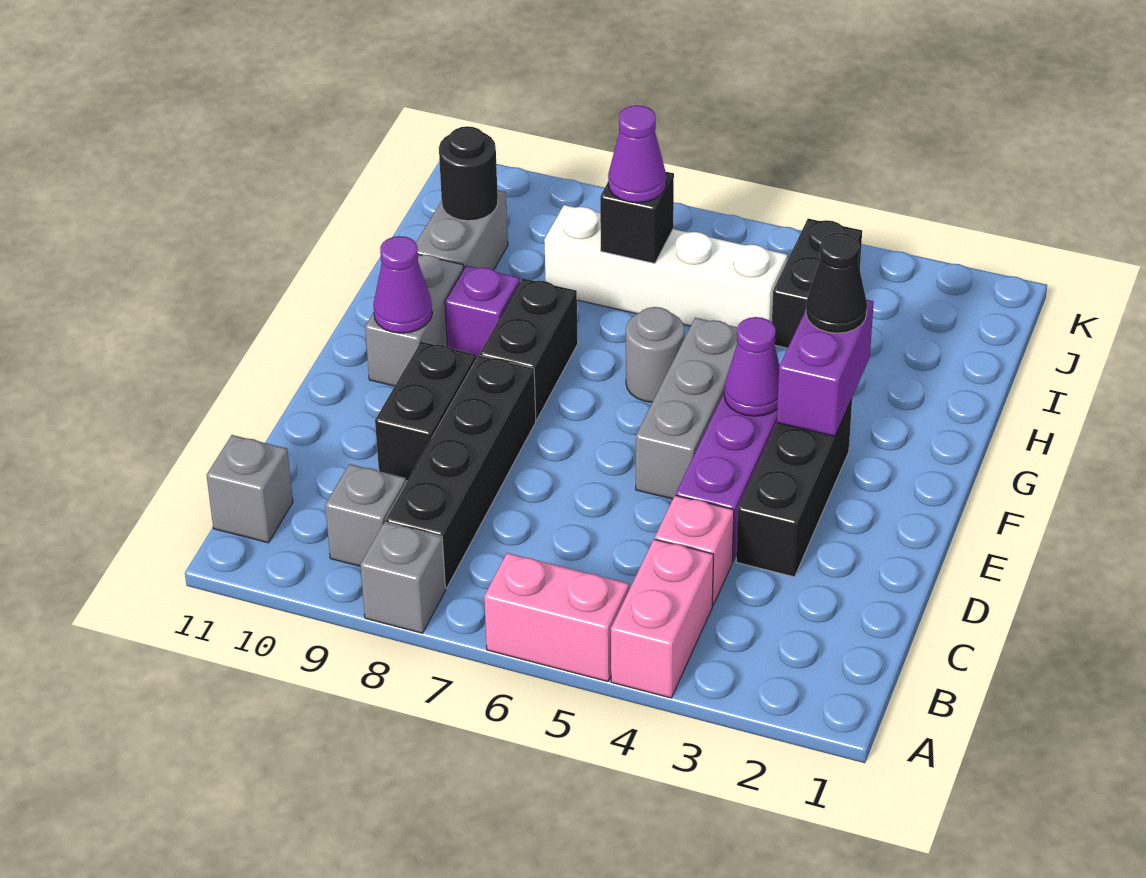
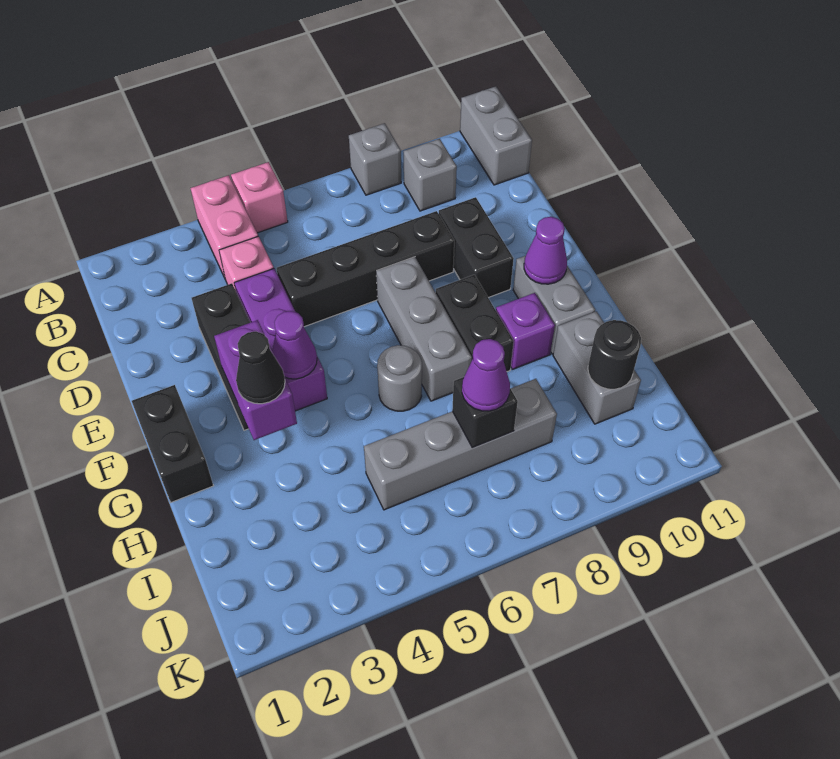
pink 1x2 brick [484,553,629,682] -> pink 1x1 brick [231,162,288,233]
black 1x4 brick [386,355,536,588] -> black 1x4 brick turned to [277,211,454,327]
grey 1x1 brick [206,435,293,543] -> grey 1x2 brick [460,86,532,185]
grey 1x3 brick [636,318,737,499] -> grey 1x3 brick moved to [376,257,472,401]
black 1x2 brick [772,219,862,348] -> black 1x2 brick moved to [132,385,213,502]
white 1x4 brick [544,205,787,327] -> grey 1x4 brick [364,379,557,510]

